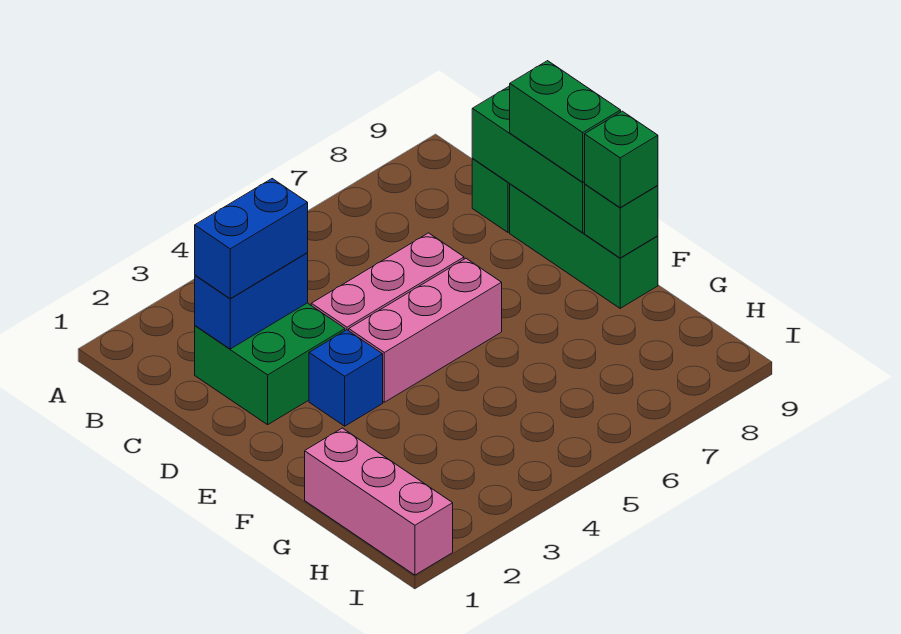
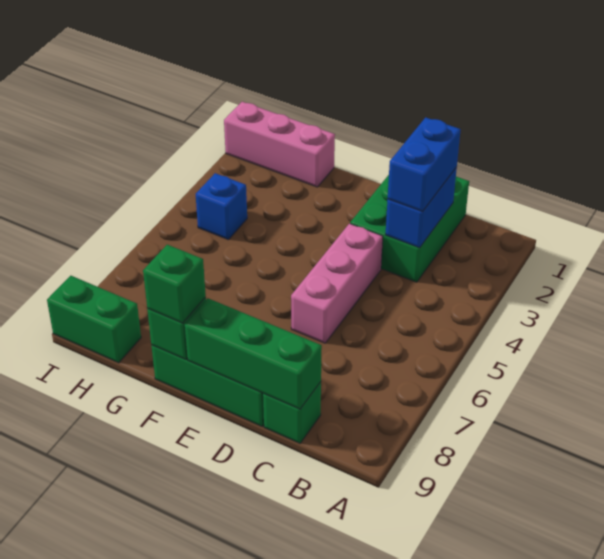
green 2x2 brick [195,303,345,425] -> green 2x3 brick [350,175,469,282]
green 1x2 brick [510,61,621,182] -> green 1x2 brick moved to [47,276,141,363]
blue 1x1 brick [309,330,383,426] -> blue 1x1 brick moved to [196,173,247,240]
pink 1x3 brick [349,258,502,402] -> none

